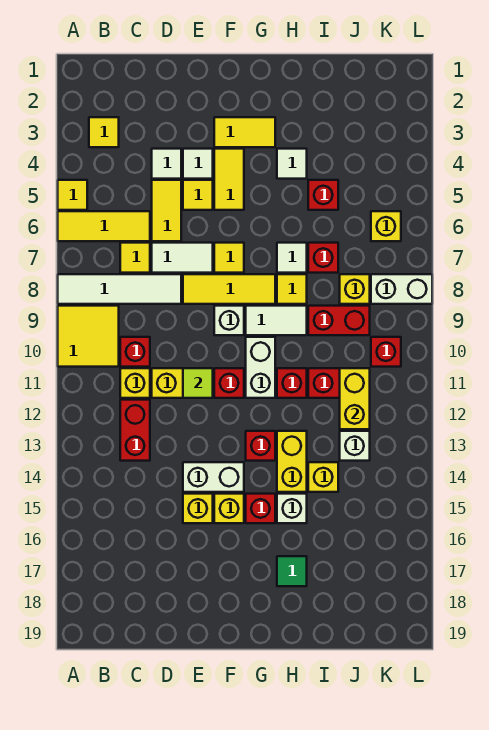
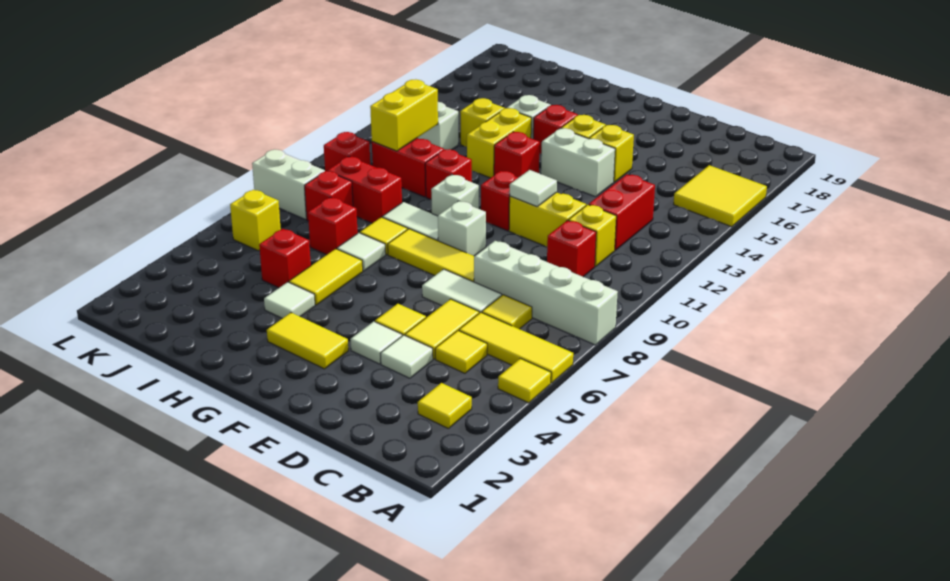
white 1x4 tile [58,274,181,304] -> white 1x4 brick [474,241,618,345]
yellow 2x2 tile [58,306,119,367] -> yellow 2x2 tile moved to [674,165,767,227]
lime 1x1 tile [183,368,213,398] -> white 1x1 tile [510,170,557,206]
yellow 1x2 tile [214,149,244,210] -> yellow 1x2 tile moved to [289,249,363,305]
yellow 1x1 tile [214,243,244,273] -> yellow 1x1 tile moved to [435,331,487,373]
white 1x2 brick [246,337,275,398] -> white 1x1 brick [431,175,479,216]
green 1x1 tile [277,556,307,586] -> none
yellow 1x1 brick [340,274,370,304] -> red 1x1 brick [305,171,353,221]

